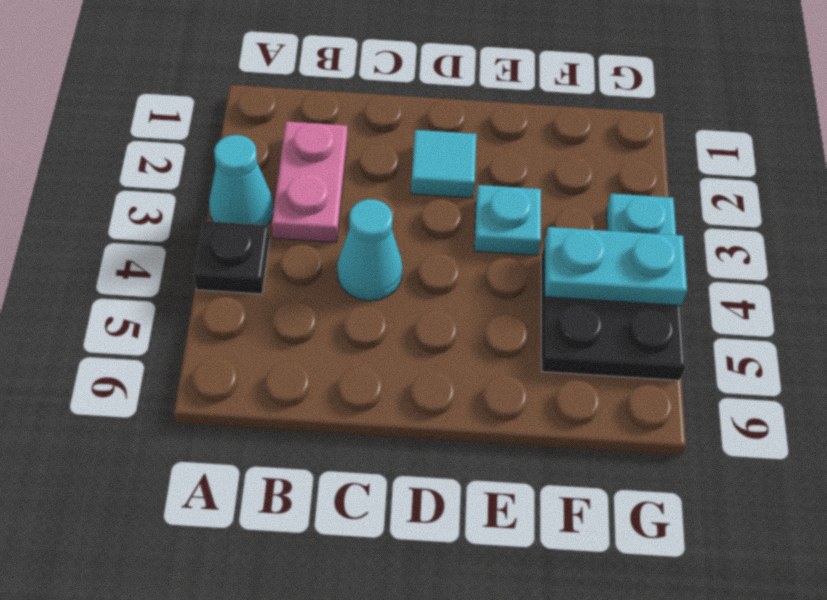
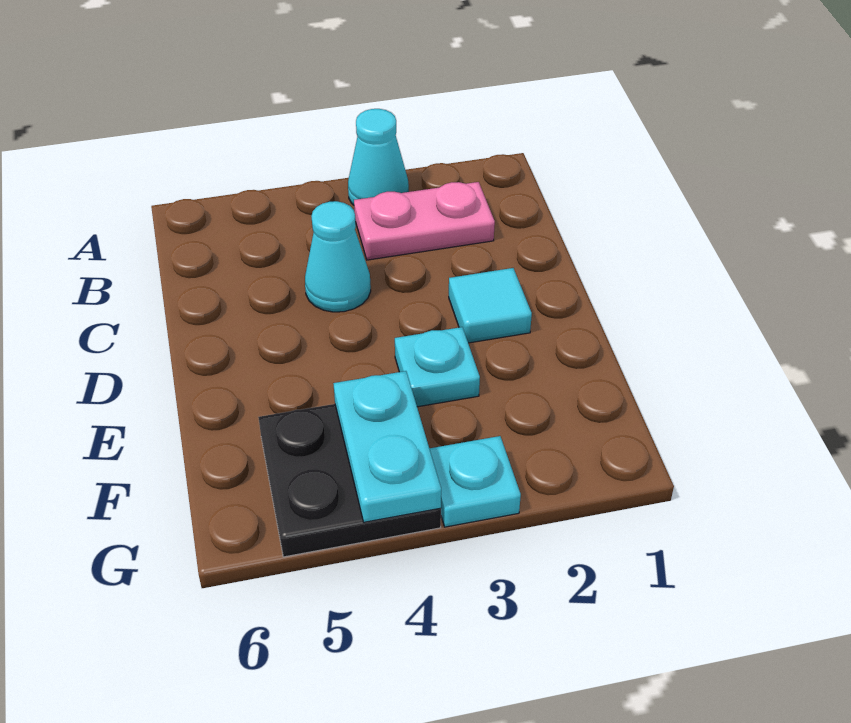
black 1x1 plate [194,221,270,294] -> none

